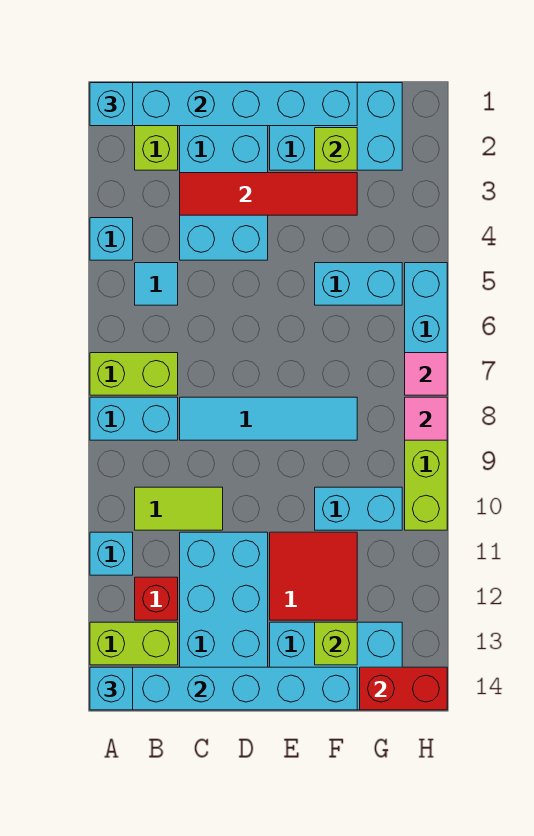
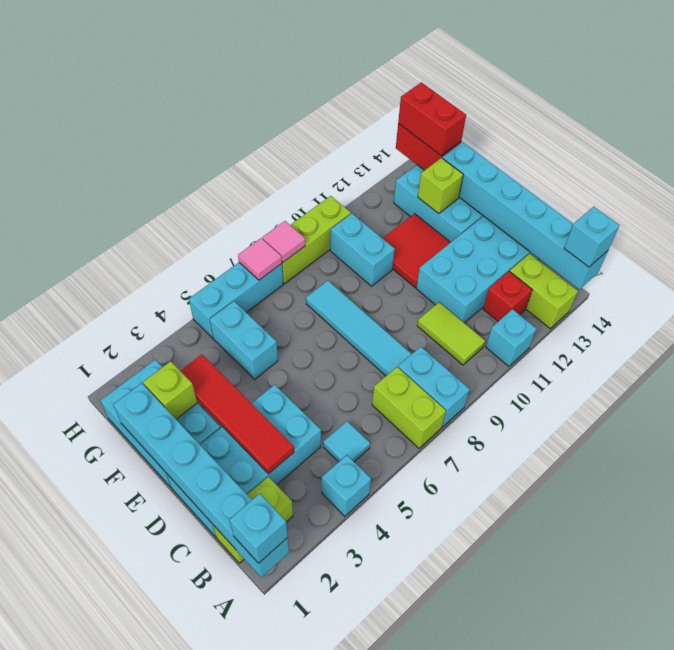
none -> red 1x2 brick [398,82,466,156]

